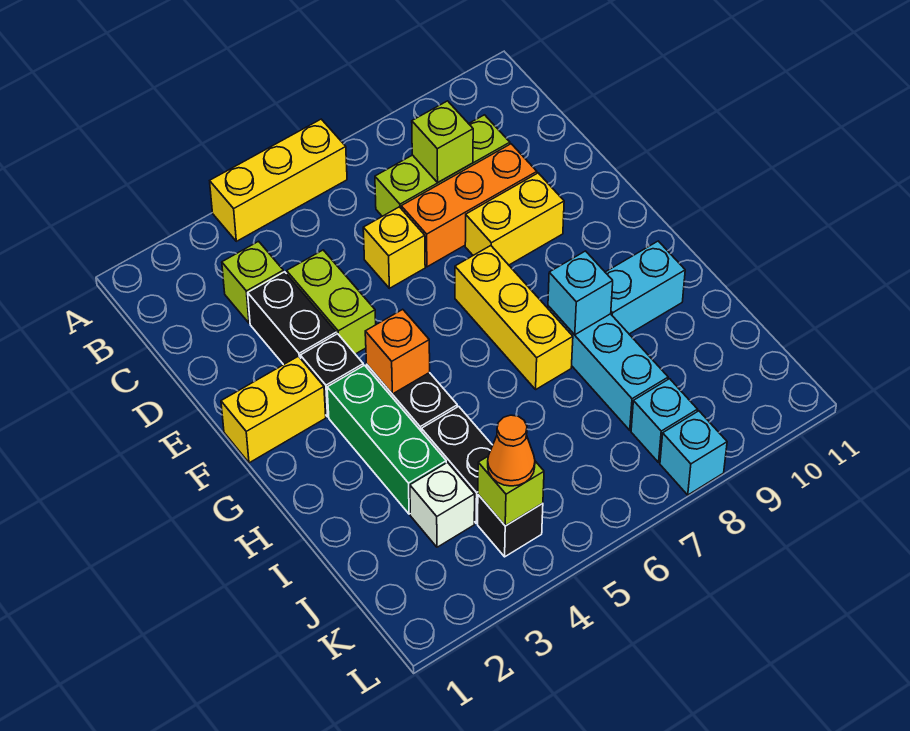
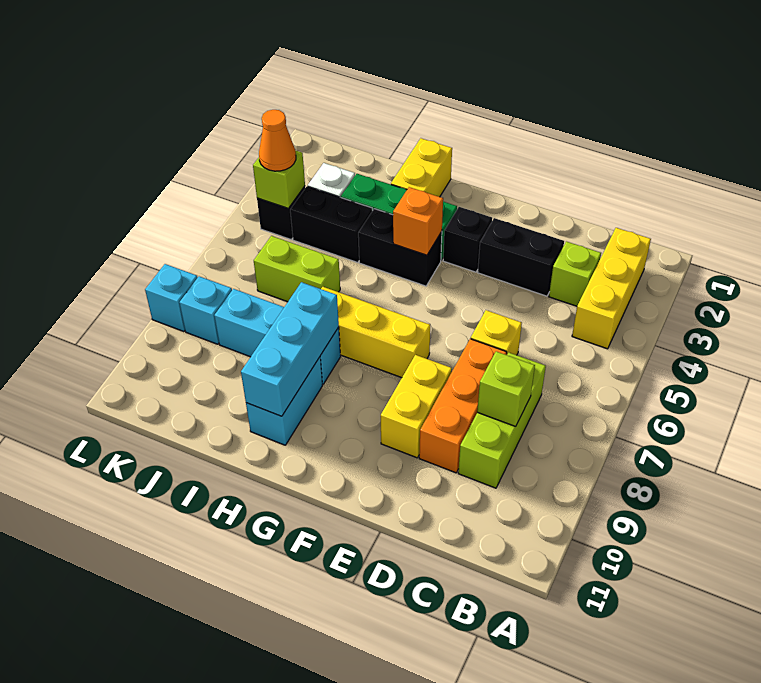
yellow 1x3 brick [210,119,347,241] -> yellow 1x3 brick moved to [572,228,651,349]
lime 1x2 brick [287,250,376,354] -> lime 1x2 brick moved to [254,236,340,302]
yellow 1x2 brick [221,356,326,463] -> yellow 1x2 brick moved to [391,138,452,197]
cyan 1x1 brick [548,251,613,335] -> cyan 1x3 brick [241,282,339,416]

